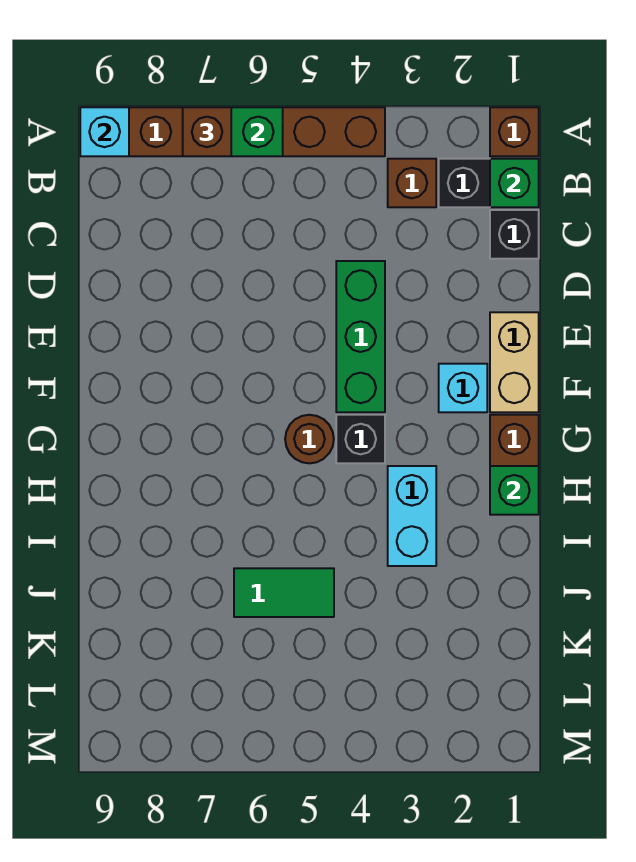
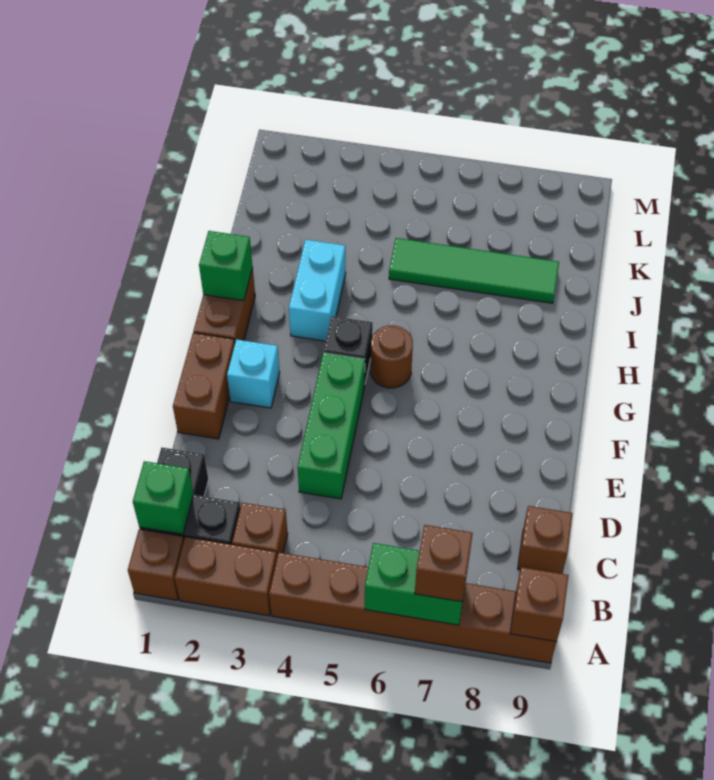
none -> brown 1x2 brick [175,537,277,616]
cyan 1x1 brick [80,107,129,156] -> brown 1x1 brick [510,567,568,642]
none -> brown 1x1 brick [518,506,573,574]
tan 1x2 brick [490,312,539,412] -> brown 1x2 brick [173,333,235,439]
green 1x2 tile [234,568,334,617] -> green 1x4 tile [389,238,559,303]

